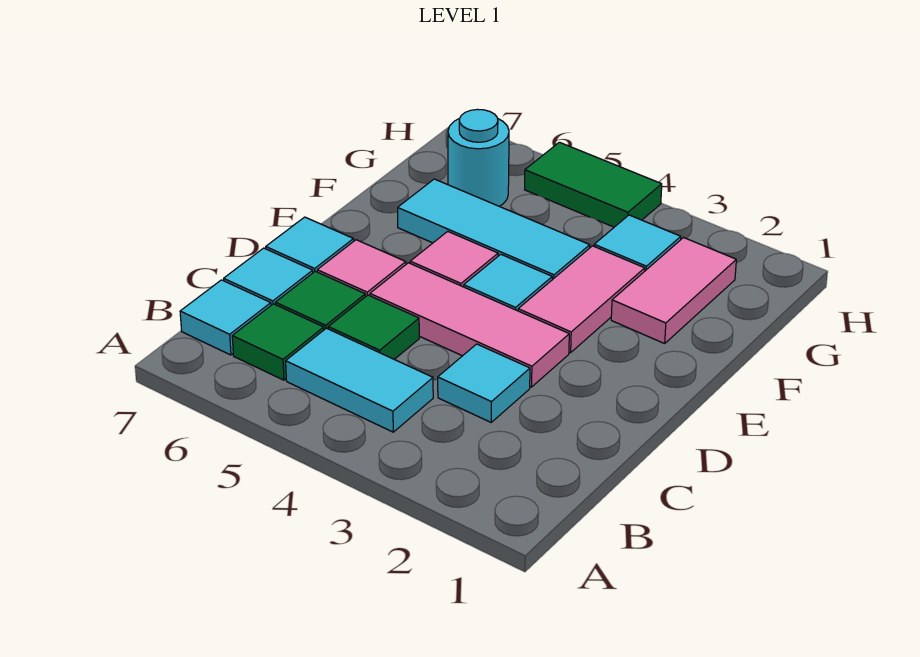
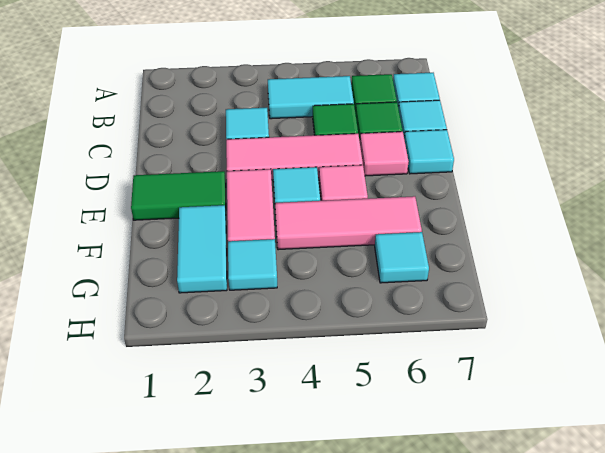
pink 1x2 tile [611,238,736,344] -> cyan 1x2 tile [177,205,227,293]
cyan 1x3 tile [398,179,590,280] -> pink 1x3 tile [275,196,422,250]
cyan 1x1 round brick [448,109,509,206] -> cyan 1x1 tile [375,232,429,283]
green 1x2 tile [525,142,662,227] -> green 1x2 tile moved to [131,171,226,220]

